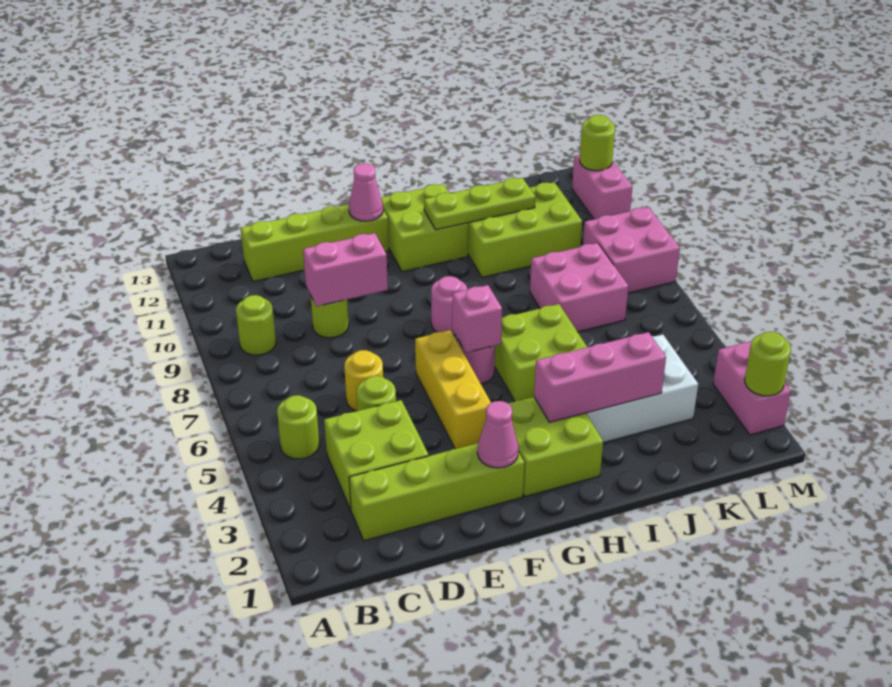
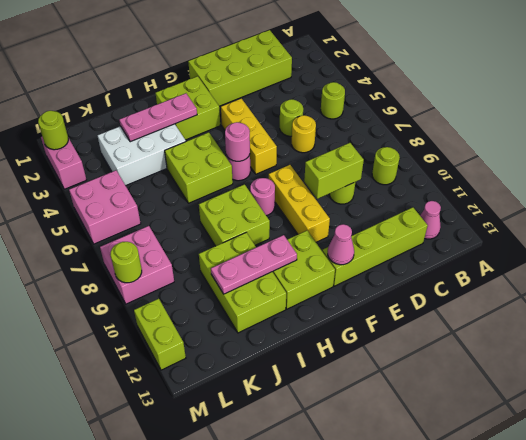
lime 1x4 brick [349,443,524,541] -> lime 2x4 brick [188,30,292,106]
lime 2x2 brick [324,400,429,510] -> lime 2x2 brick moved to [199,184,270,246]
pink 1x2 brick [303,233,388,306] -> lime 1x2 brick [304,143,364,199]
pink 1x1 cone [477,401,518,468] -> pink 1x1 cone moved to [420,201,441,239]
none -> yellow 1x3 brick [269,165,330,242]
pink 1x1 brick [452,285,502,353] -> pink 1x1 round brick [225,122,250,161]
pink 1x3 brick [534,332,666,422] -> pink 1x3 plate [119,93,197,142]
lime 1x3 plate [424,178,536,230] -> pink 1x3 plate [211,235,297,294]
lime 2x3 brick [468,182,582,277] -> lime 2x3 brick turned to [199,233,286,333]
pink 2x2 brick [530,243,629,332] -> pink 2x2 brick moved to [69,170,141,244]
pink 1x2 brick [572,155,632,219] -> lime 1x2 brick [134,299,186,370]
lime 1x1 round brick [580,115,615,171] -> lime 1x1 round brick moved to [110,242,142,283]

